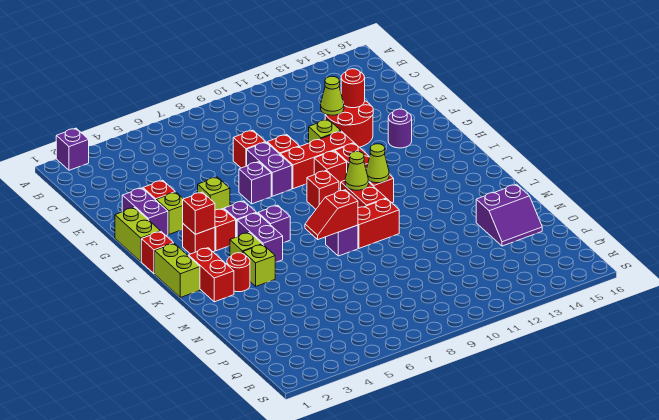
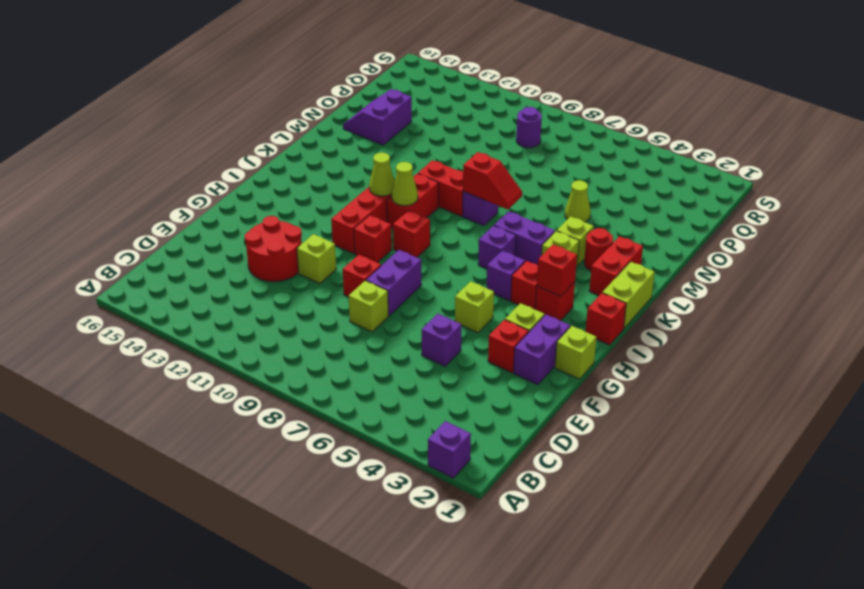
red 1x1 brick [233,130,265,168] -> lime 1x1 brick [349,280,388,332]
lime 1x1 cone [321,76,344,115] -> lime 1x1 cone moved to [565,180,591,222]
red 1x1 round brick [341,69,365,108] -> none
lime 1x2 brick [115,208,160,261] -> lime 1x1 brick [555,326,597,379]
purple 1x1 brick [239,162,271,204] -> purple 1x1 brick moved to [422,314,461,366]
red 1x3 brick [280,131,354,189] -> none
purple 1x1 round brick [388,109,412,148] -> purple 1x1 round brick moved to [516,107,542,148]
purple 1x2 brick [237,213,283,262] -> purple 1x2 brick turned to [494,211,555,265]
purple 2x2 slope [476,184,542,246] -> purple 2x2 slope turned to [343,89,412,145]

